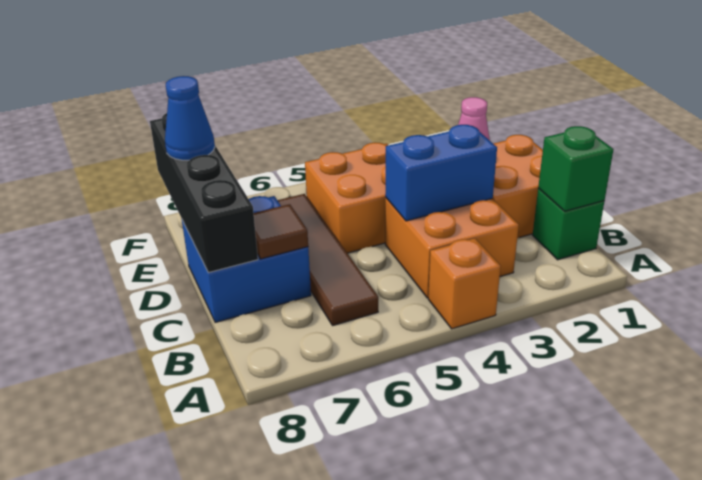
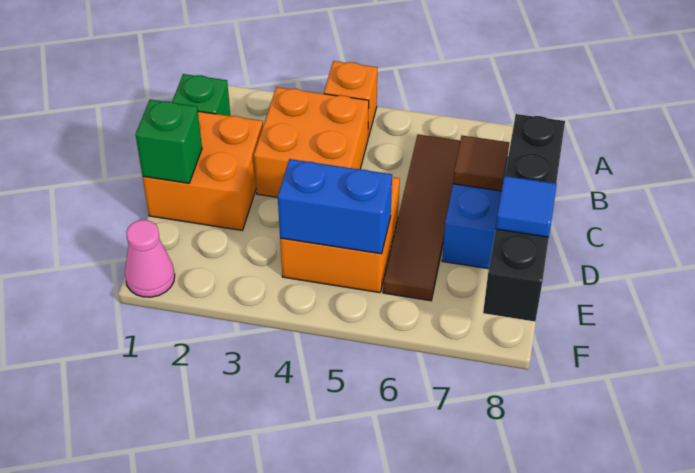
green 1x1 brick [538,126,614,211] -> green 1x1 brick moved to [135,100,202,183]
blue 1x2 brick [385,125,497,221] -> blue 1x2 brick moved to [278,159,392,254]
blue 1x1 cone [165,76,215,160] -> blue 1x1 tile [496,176,557,237]

